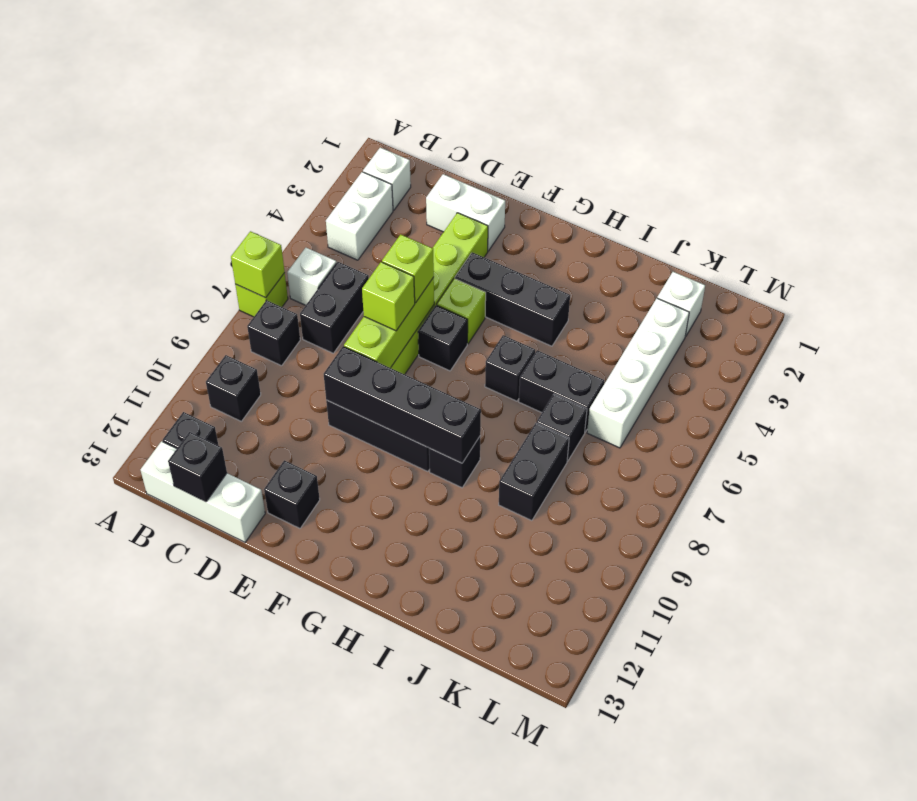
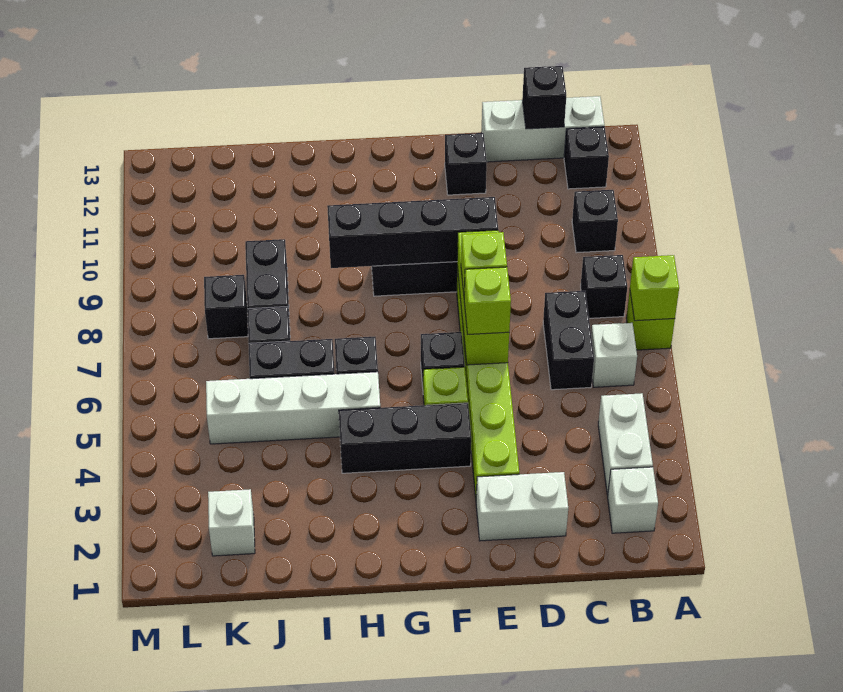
black 1x1 brick [429,437,480,488] -> black 1x1 brick moved to [204,275,248,339]
white 1x4 brick [587,298,689,448] -> white 1x4 brick turned to [206,372,380,444]

